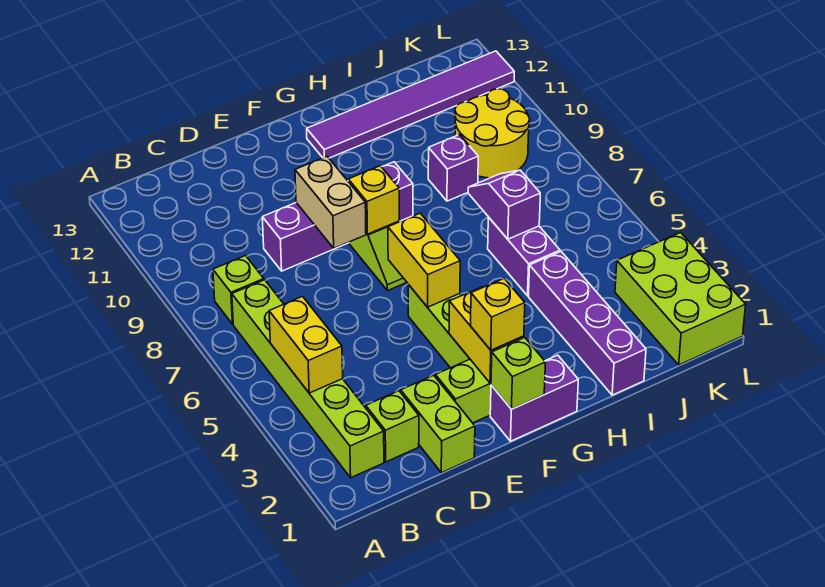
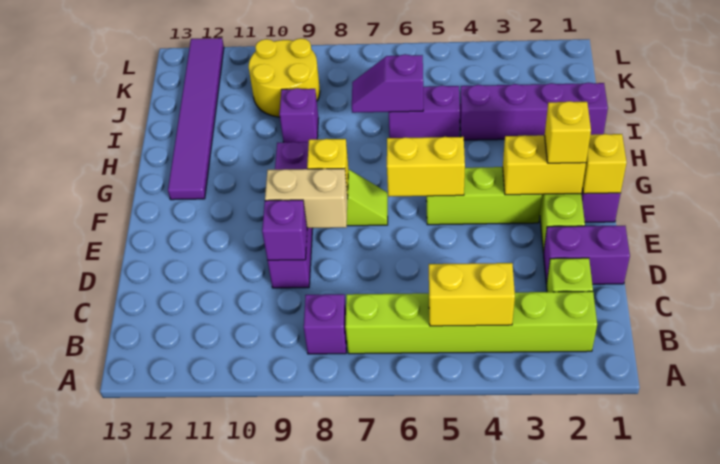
lime 1x1 brick [213,256,264,324] -> purple 1x1 brick [304,294,347,354]
lime 1x2 brick [401,375,475,473] -> purple 1x2 brick [544,226,630,285]
none -> purple 1x1 brick [262,200,307,260]
lime 1x1 brick [491,338,546,409] -> yellow 1x1 brick [582,134,627,194]
lime 2x3 brick [615,233,746,365] -> none

